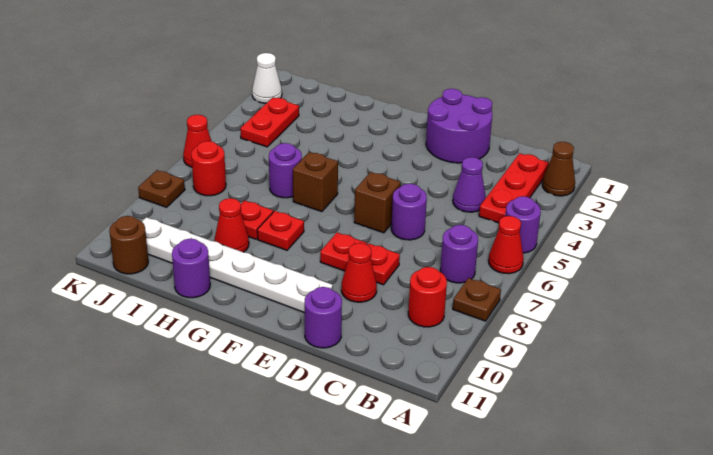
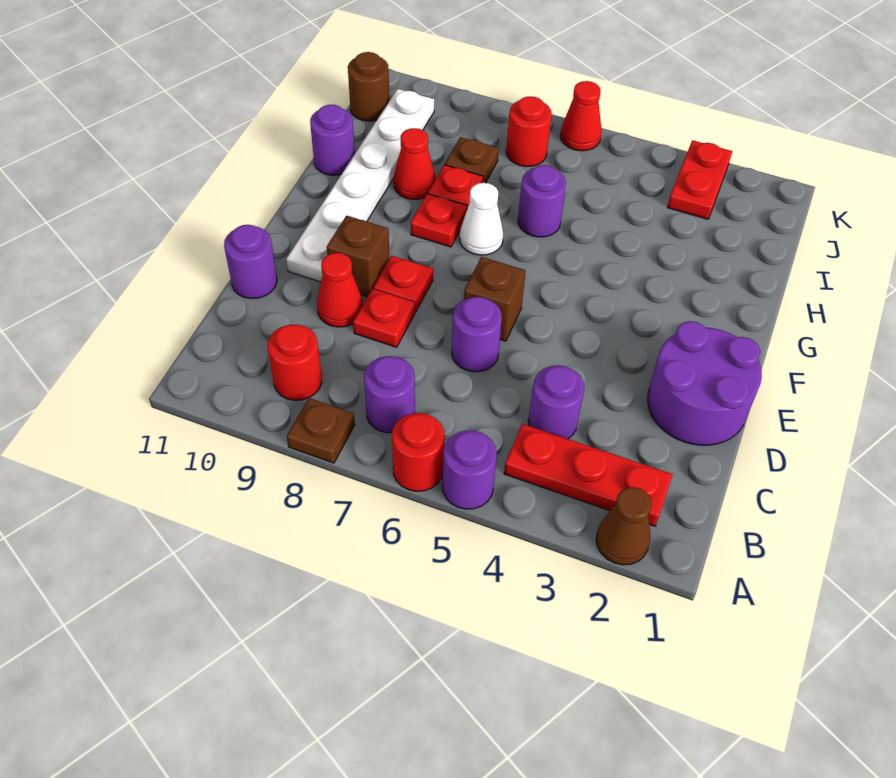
red 1x1 cone [489,216,524,274] -> red 1x1 round brick [392,413,445,491]
purple 1x1 cone [453,157,486,212] -> purple 1x1 round brick [528,366,584,439]
brown 1x1 brick [293,152,338,212] -> brown 1x1 brick moved to [327,216,389,297]
red 1x2 plate [240,97,299,147] -> red 1x2 plate turned to [667,140,732,219]
white 1x1 cone [252,53,282,103] -> white 1x1 cone moved to [460,183,503,255]
brown 1x1 plate [138,170,185,207] -> brown 1x1 plate moved to [445,137,499,183]

